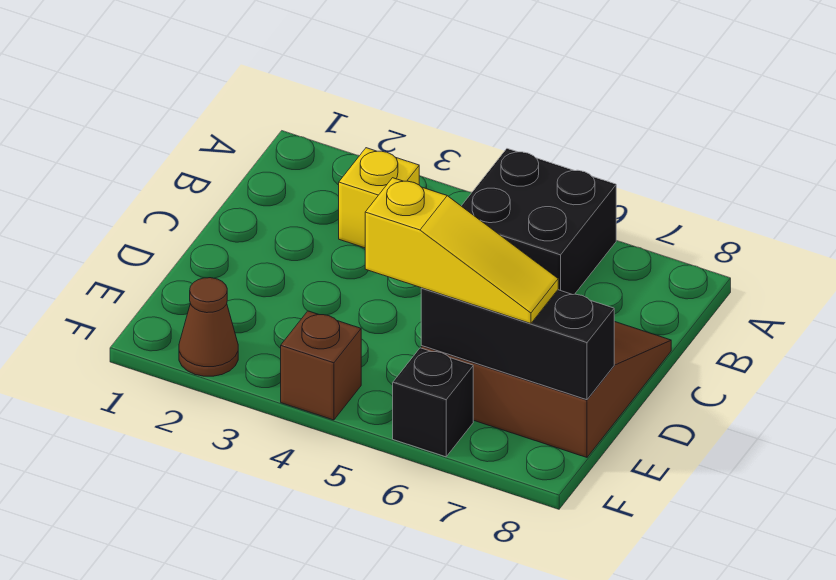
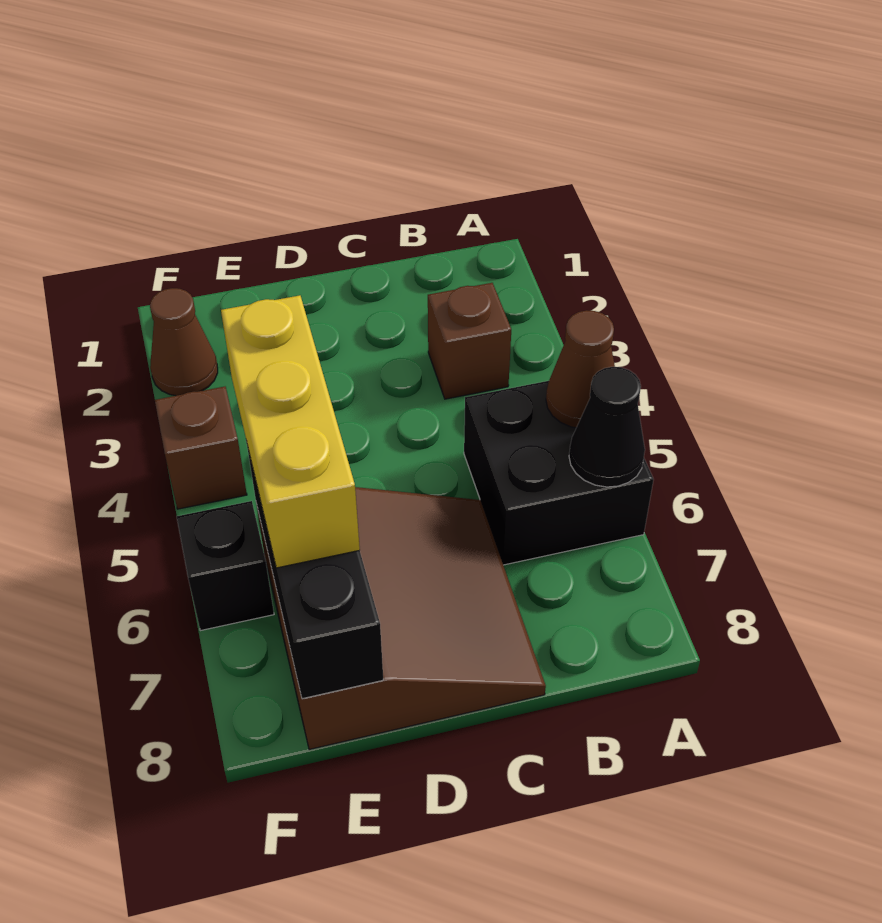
none -> brown 1x1 cone [546,310,615,428]
none -> black 1x1 cone [569,367,645,487]
yellow 1x1 brick [339,148,419,248] -> brown 1x1 brick [428,283,511,399]
yellow 1x3 slope [365,178,558,324] -> yellow 1x3 brick [221,295,360,568]

